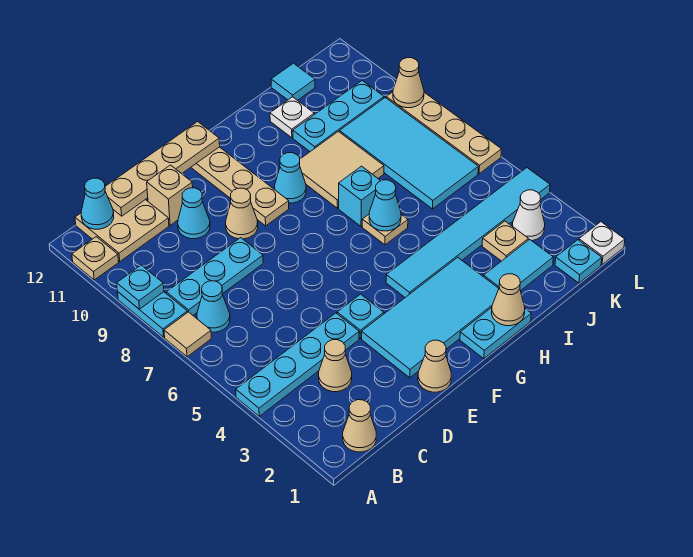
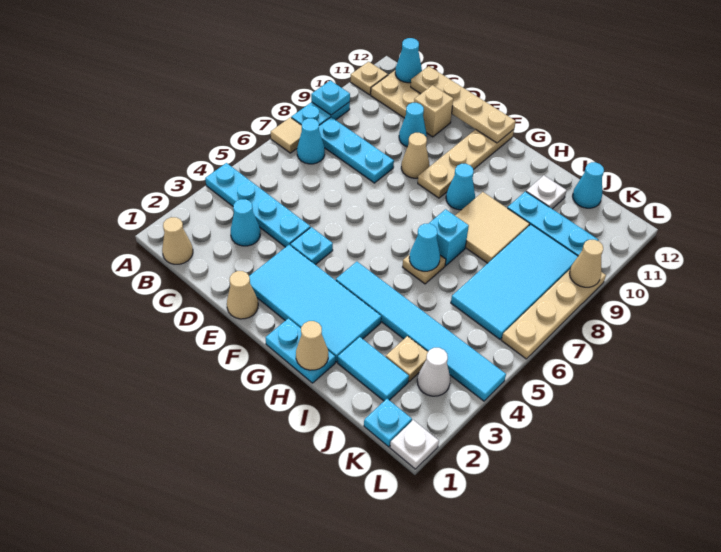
tan 1x1 cone [319,340,352,392] -> cyan 1x1 cone [231,199,260,246]
cyan 1x1 tile [271,63,315,100] -> cyan 1x1 cone [573,162,604,208]

